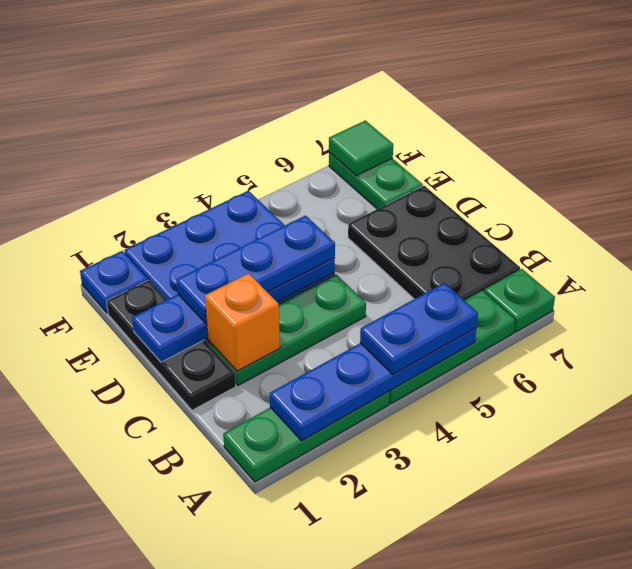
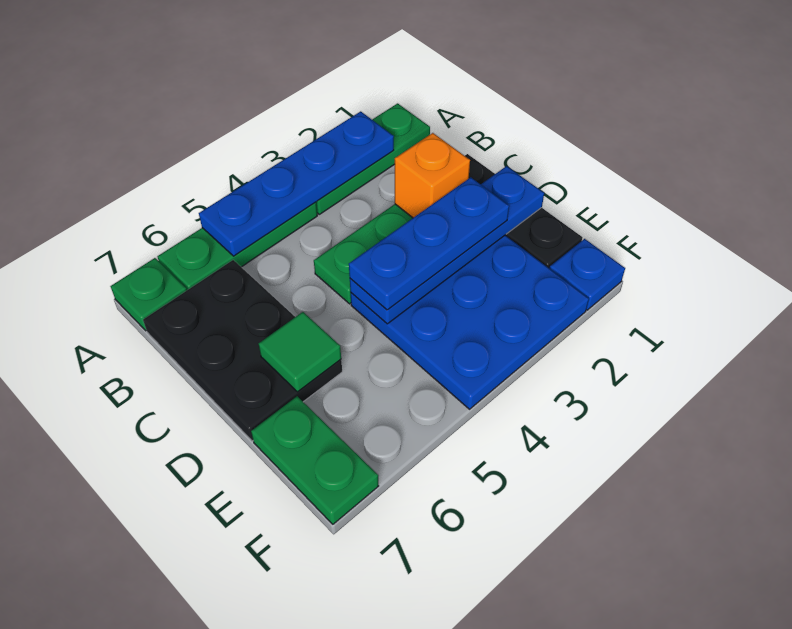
blue 1x2 plate [360,283,478,374] -> none
green 1x1 tile [329,120,393,176] -> green 1x1 tile moved to [259,312,341,392]

